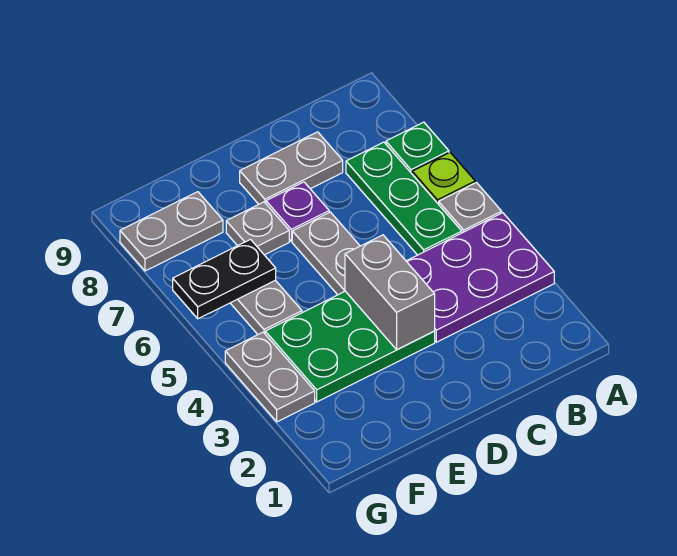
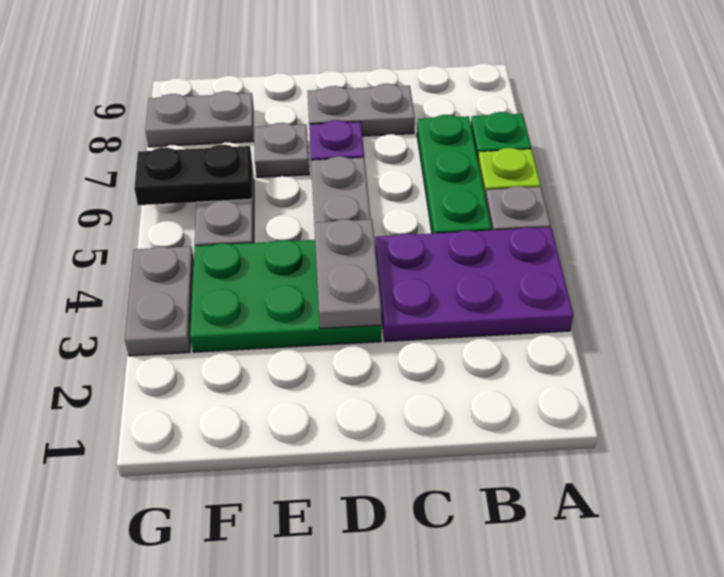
grey 1x2 brick [345,235,435,350] -> grey 1x2 plate [314,219,381,329]

